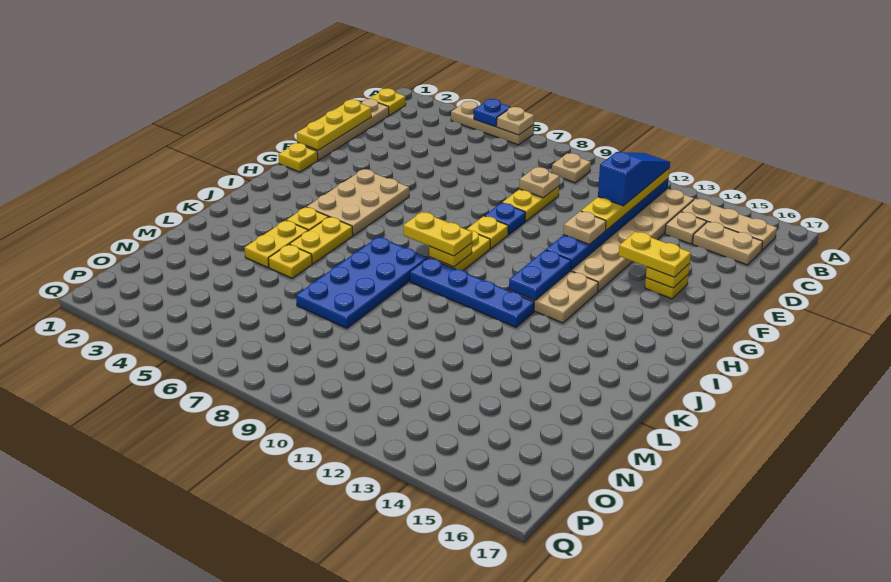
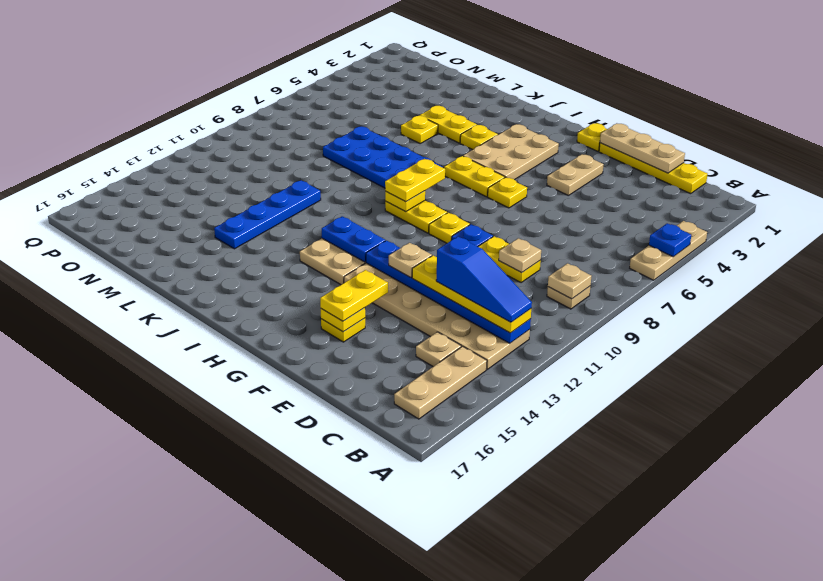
tan 1x1 plate [497,107,534,135] -> tan 1x1 plate moved to [548,263,591,299]
yellow 1x1 plate [369,88,406,115] -> yellow 1x1 plate moved to [488,177,527,208]
tan 1x4 plate [306,99,389,160] -> yellow 1x4 plate [599,143,707,194]
tan 1x2 plate [693,222,763,265] -> tan 1x2 plate moved to [547,154,604,195]
yellow 1x3 plate [297,100,371,150] -> tan 1x3 plate [600,124,685,173]
tan 2x3 plate [307,169,409,236] -> tan 2x3 plate turned to [463,124,559,180]
yellow 1x2 plate [290,217,353,264] -> yellow 1x2 plate moved to [444,156,505,197]
blue 1x4 plate [410,258,534,327] -> blue 1x4 plate moved to [214,180,321,249]

